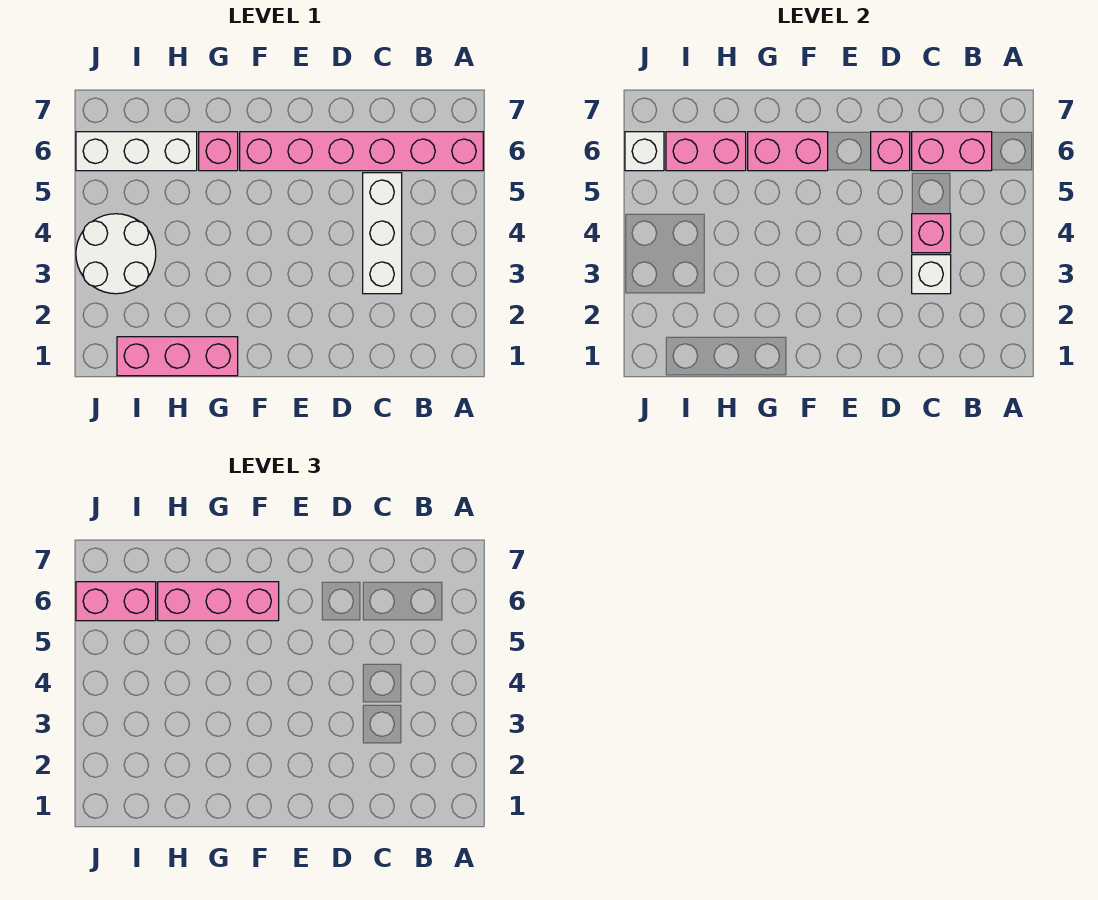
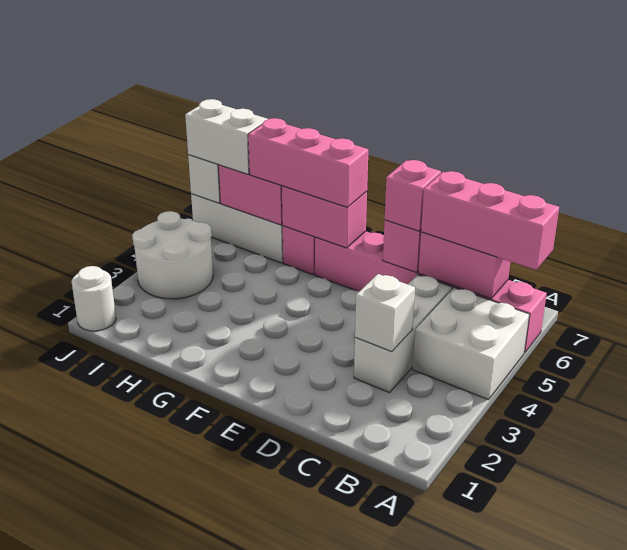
none -> white 2x2 brick [413,288,530,400]
pink 1x1 brick [912,214,951,253] -> pink 1x1 brick moved to [385,160,441,231]
pink 1x3 brick [117,337,238,376] -> pink 1x3 brick moved to [421,171,559,270]
pink 1x2 brick [76,582,156,621] -> white 1x2 brick [185,99,267,174]
none -> white 1x1 round brick [72,266,116,331]

